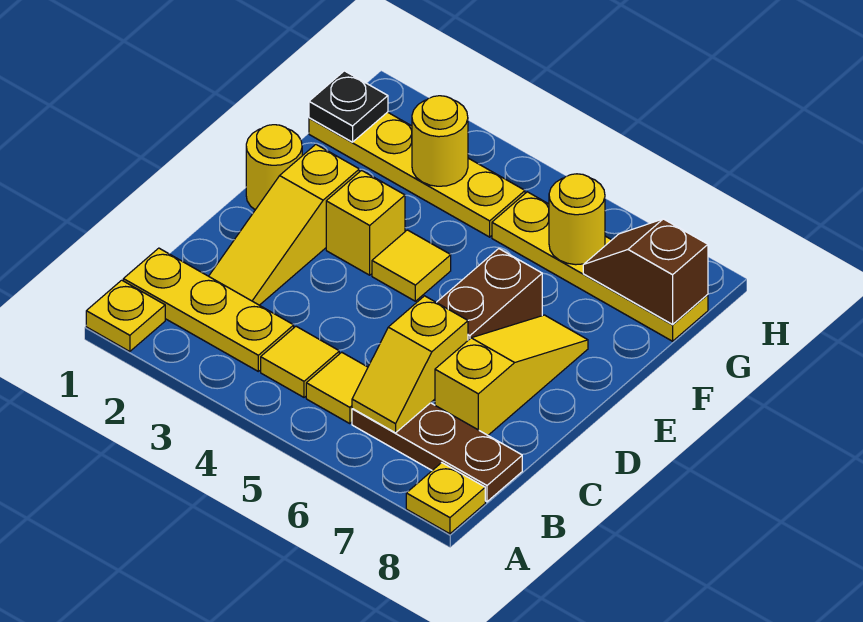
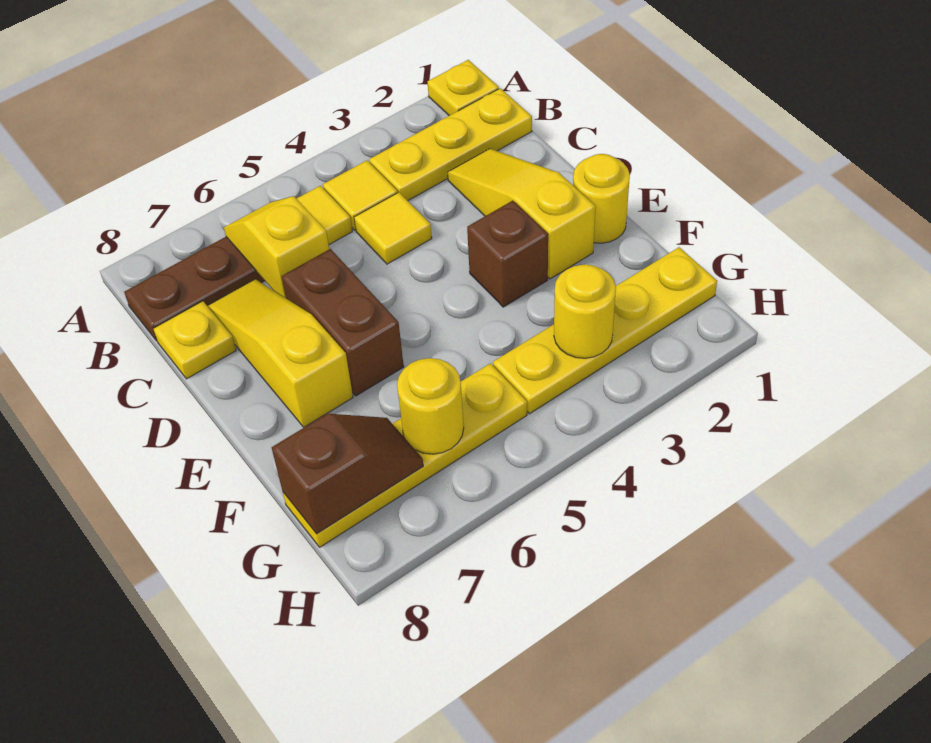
yellow 1x1 plate [406,463,485,534] -> yellow 1x1 plate moved to [153,301,236,379]
yellow 1x3 slope [435,315,588,435] -> yellow 1x3 slope turned to [208,279,353,427]
yellow 1x1 brick [326,170,405,275] -> brown 1x1 brick [467,201,548,307]
yellow 1x1 tile [372,230,451,301] -> yellow 1x1 tile moved to [354,192,432,264]
black 1x1 plate [309,71,388,142] -> none

